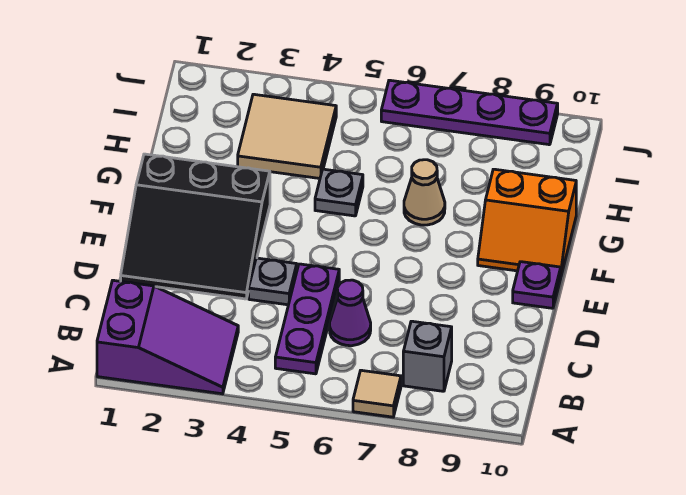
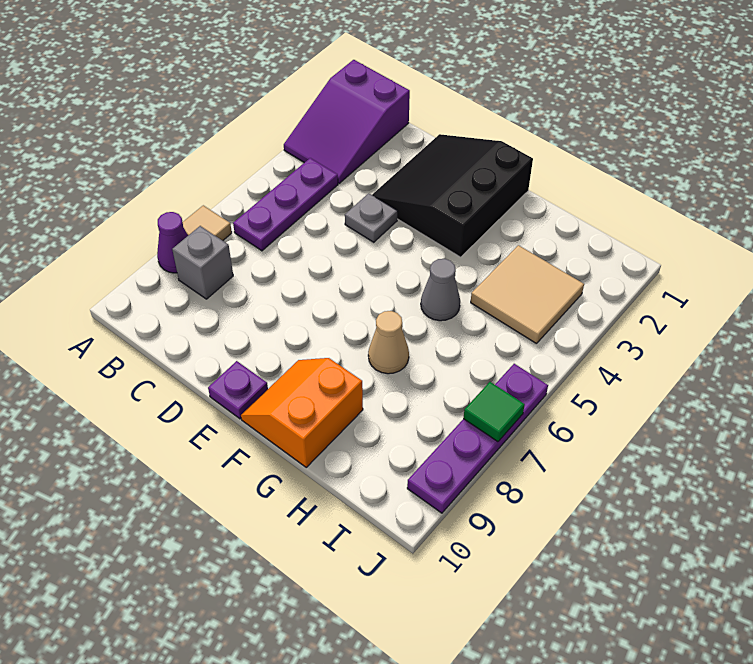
purple 1x3 plate [275,264,339,374] -> purple 1x3 plate turned to [233,158,338,251]
purple 1x1 cone [330,280,371,346] -> purple 1x1 cone moved to [157,212,188,273]
grey 1x1 plate [315,169,363,216] -> grey 1x1 cone [421,259,460,321]
none -> green 1x1 tile [463,382,525,442]

